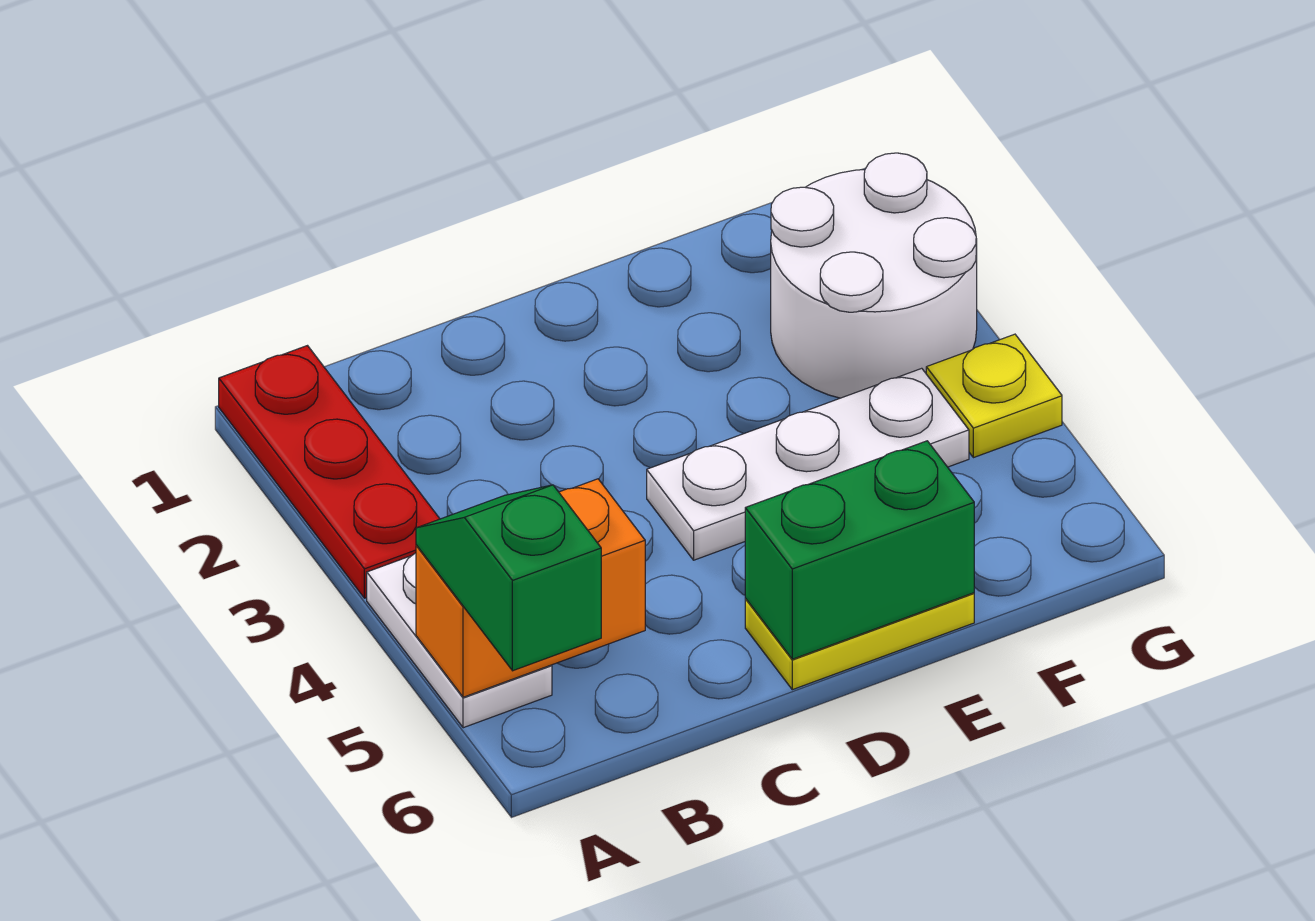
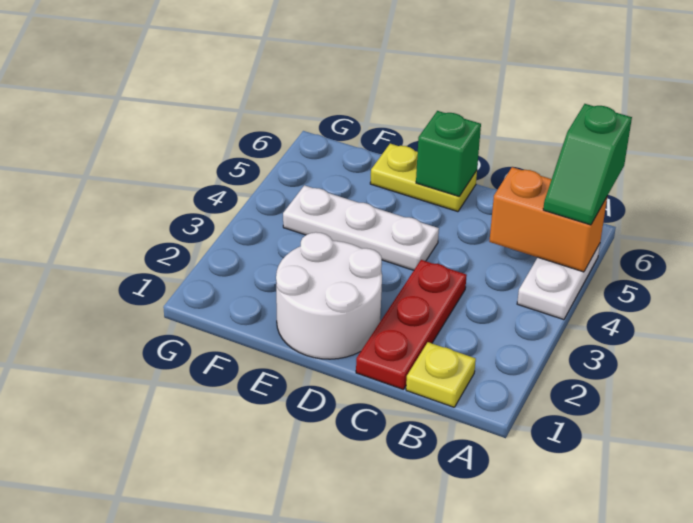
red 1x3 plate [219,346,440,598] -> red 1x3 plate moved to [356,260,467,390]
green 1x2 brick [745,441,974,659] -> green 1x1 brick [416,111,481,196]
white 2x2 round brick [771,153,977,398] -> white 2x2 round brick moved to [276,232,382,359]
yellow 1x1 plate [926,334,1062,458] -> yellow 1x1 plate moved to [406,342,476,407]

